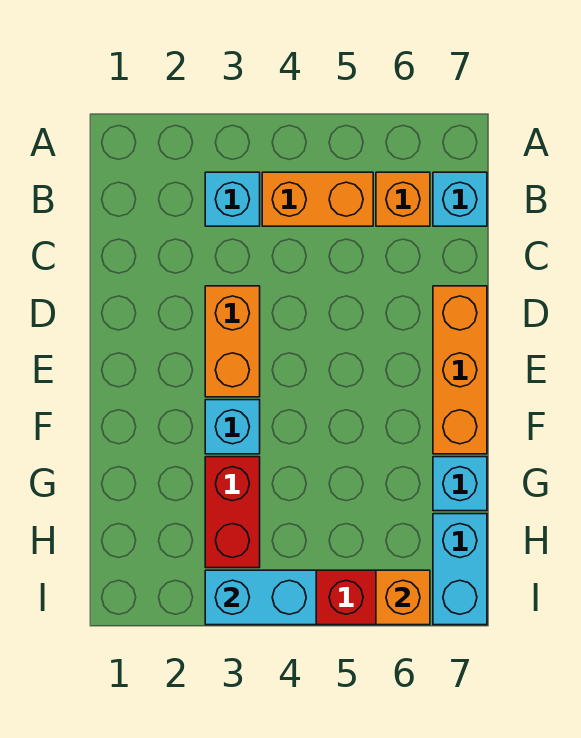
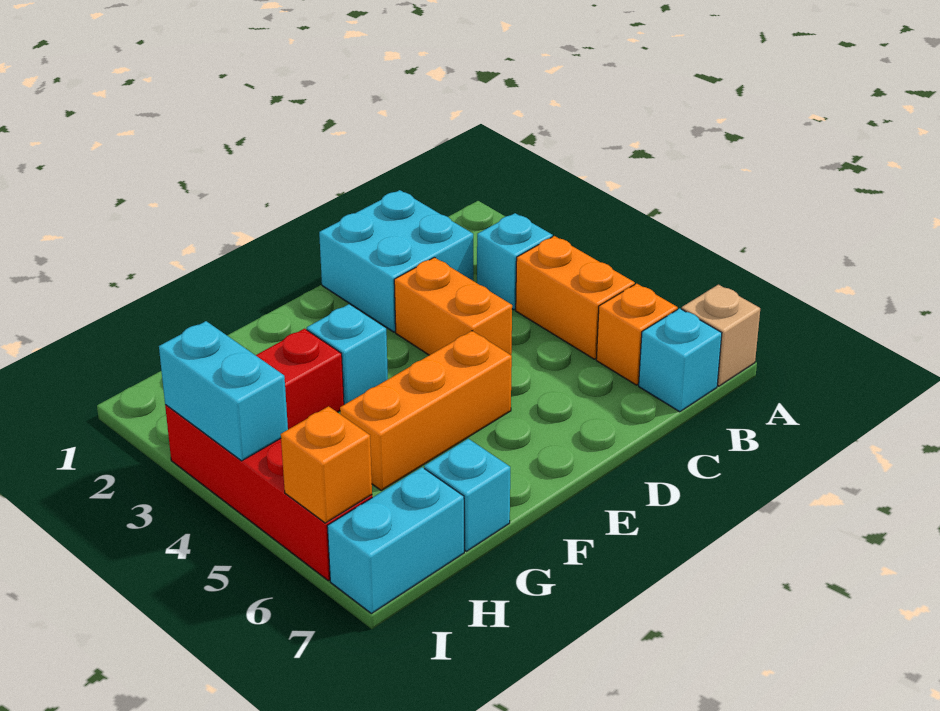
none -> tan 1x1 brick [682,285,760,386]
none -> cyan 2x2 brick [319,190,473,332]
orange 1x2 brick [205,286,260,397] -> orange 1x2 brick turned to [394,257,512,355]
orange 1x3 brick [433,286,487,454] -> orange 1x3 brick moved to [340,331,512,490]

